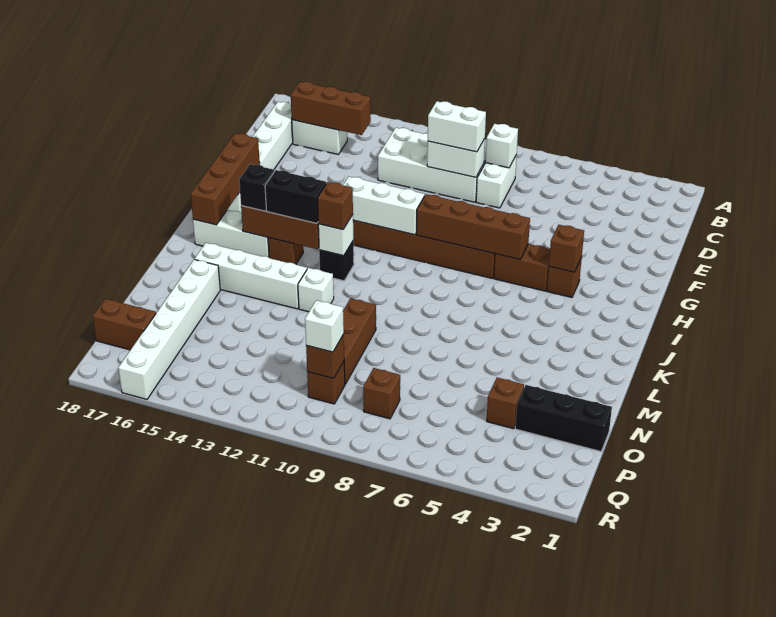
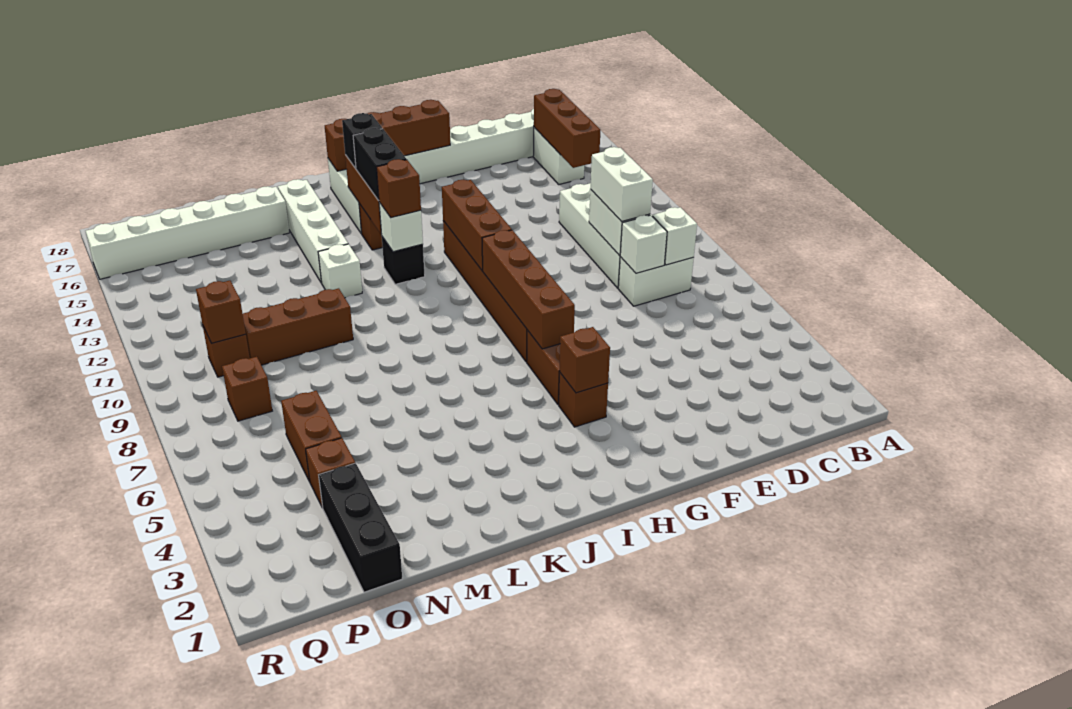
white 1x3 brick [343,177,424,235] -> brown 1x3 brick [442,180,512,271]
white 1x1 brick [305,300,344,352] -> white 1x1 brick moved to [620,215,667,273]
brown 1x2 brick [93,299,156,350] -> brown 1x2 brick moved to [281,391,342,482]

